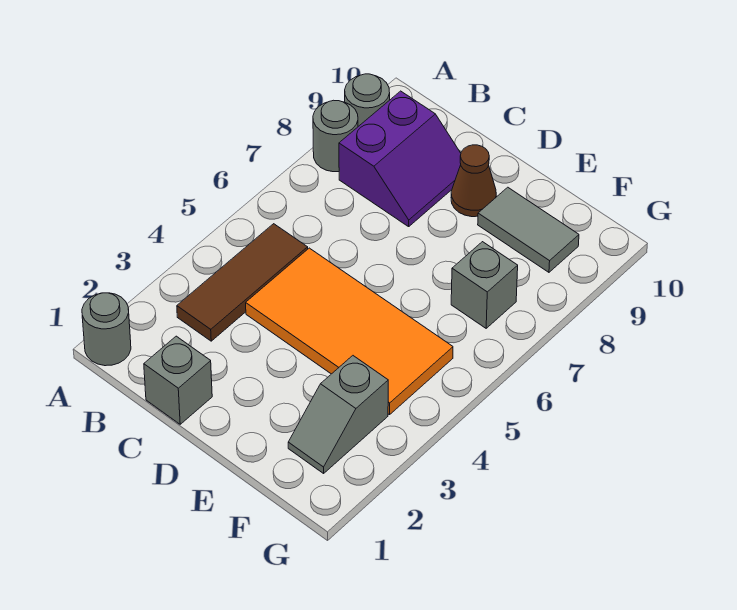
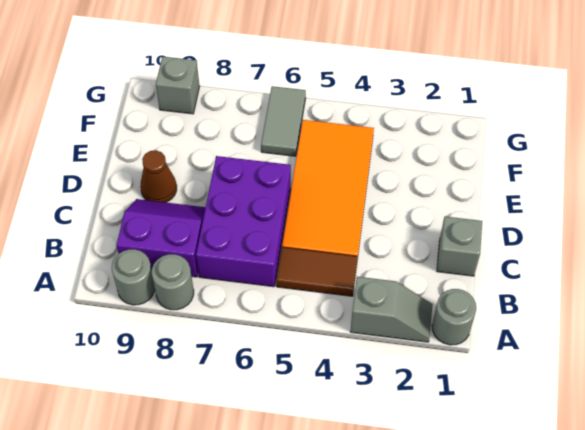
brown 1x3 tile [177,224,308,341] -> brown 1x2 tile [276,247,358,296]
none -> purple 2x3 brick [196,156,291,287]
grey 1x2 tile [478,187,579,272] -> grey 1x2 tile moved to [261,86,306,156]
grey 1x2 slope [288,356,388,473] -> grey 1x2 slope moved to [350,277,432,342]
grey 1x1 brick [451,242,518,328] -> grey 1x1 brick moved to [156,57,200,114]

